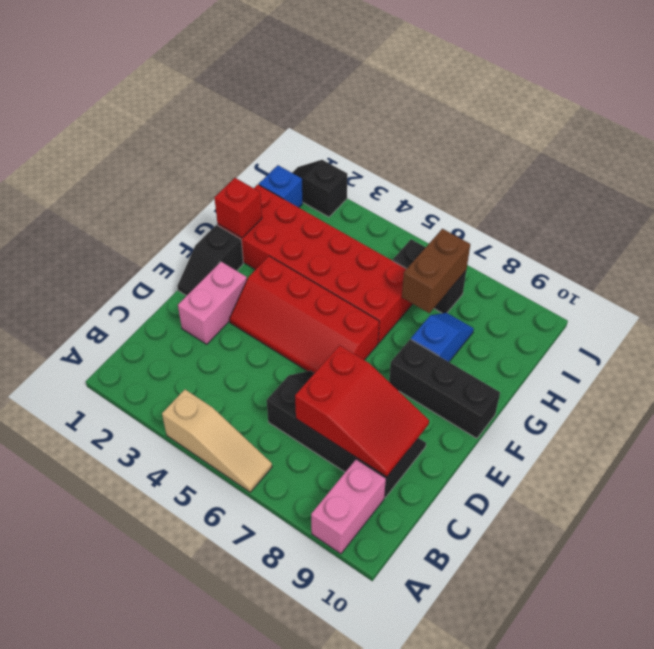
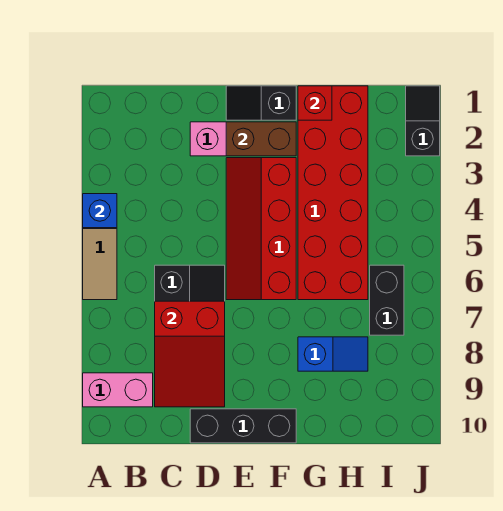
black 1x3 brick [389,339,500,438] -> black 1x3 brick turned to [190,409,296,443]
brown 1x2 brick [402,229,470,313] -> brown 1x2 brick moved to [226,122,296,156]
blue 1x1 brick [259,165,303,207] -> blue 1x1 brick moved to [83,194,117,228]

